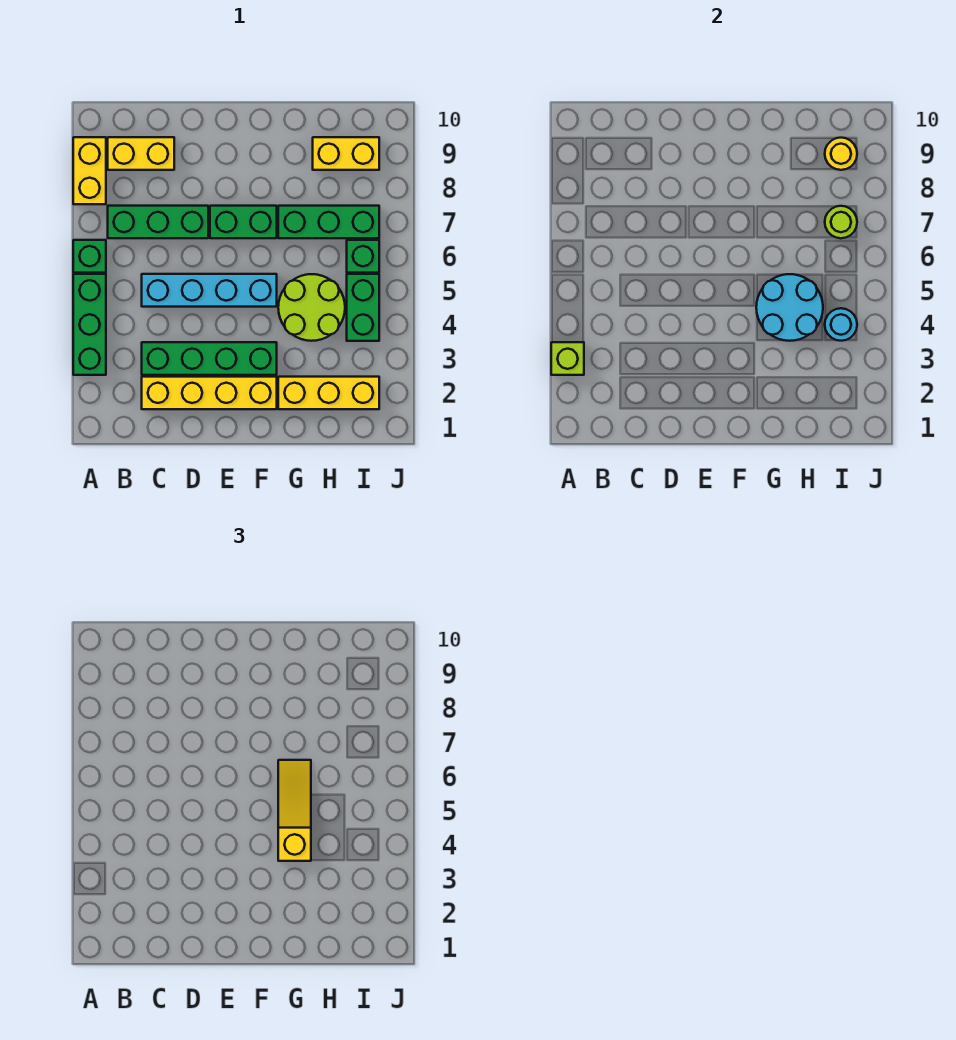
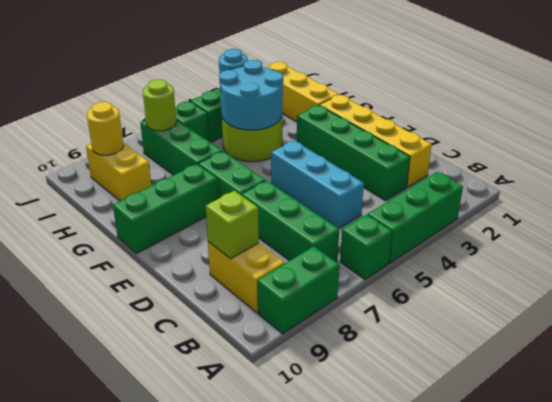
lime 1x1 brick [551,342,584,375] -> lime 1x1 brick moved to [206,191,259,259]
yellow 1x2 brick [73,137,106,204] -> green 1x2 brick [257,246,339,334]
cyan 1x4 brick [142,274,277,307] -> cyan 1x3 brick [271,140,364,228]
none -> green 1x3 brick [113,164,218,254]
yellow 1x3 slope [278,760,311,861] -> none

